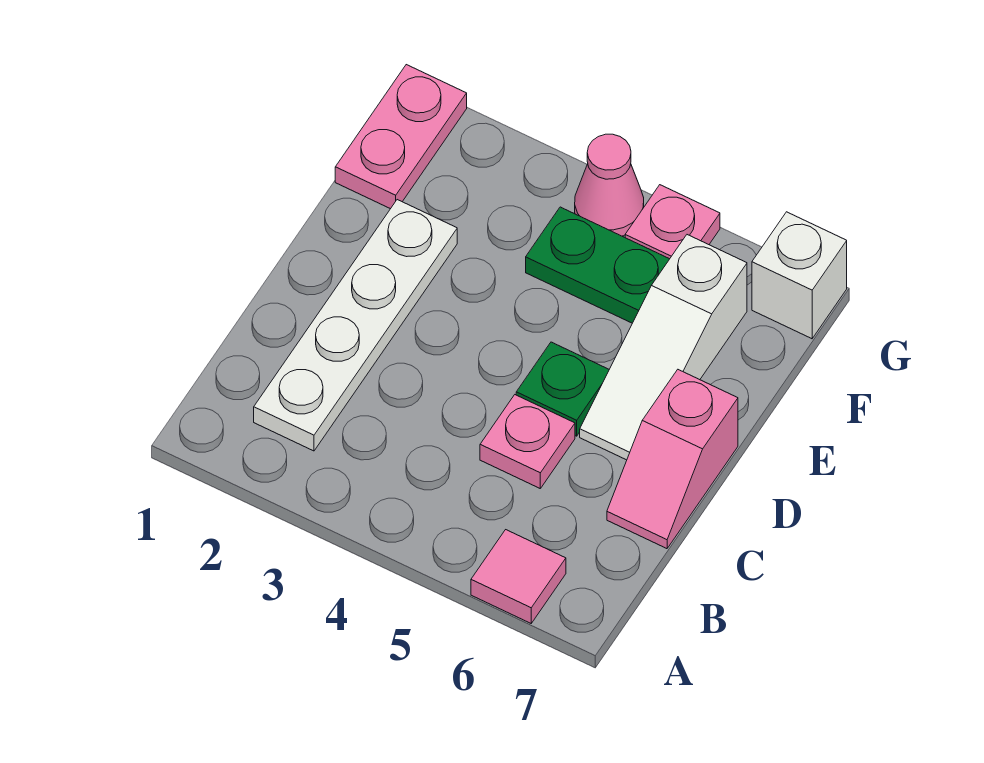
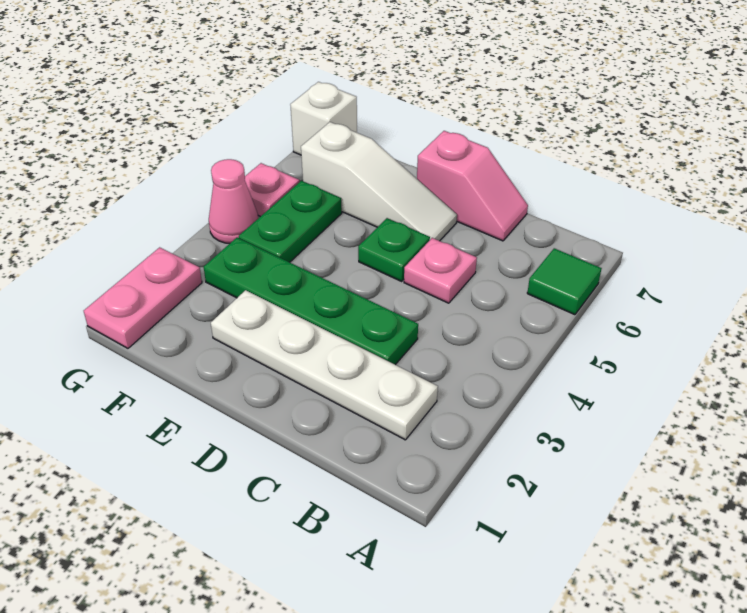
pink 1x1 tile [471,530,566,623] -> green 1x1 tile [527,248,602,315]
none -> green 1x4 plate [204,238,418,365]
pink 1x2 plate [335,65,467,209] -> pink 1x2 plate turned to [84,247,202,348]

